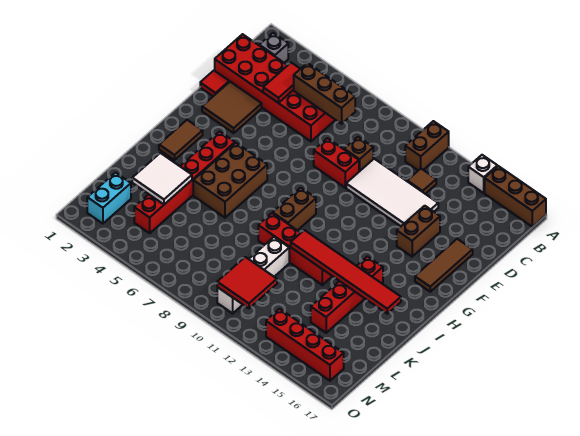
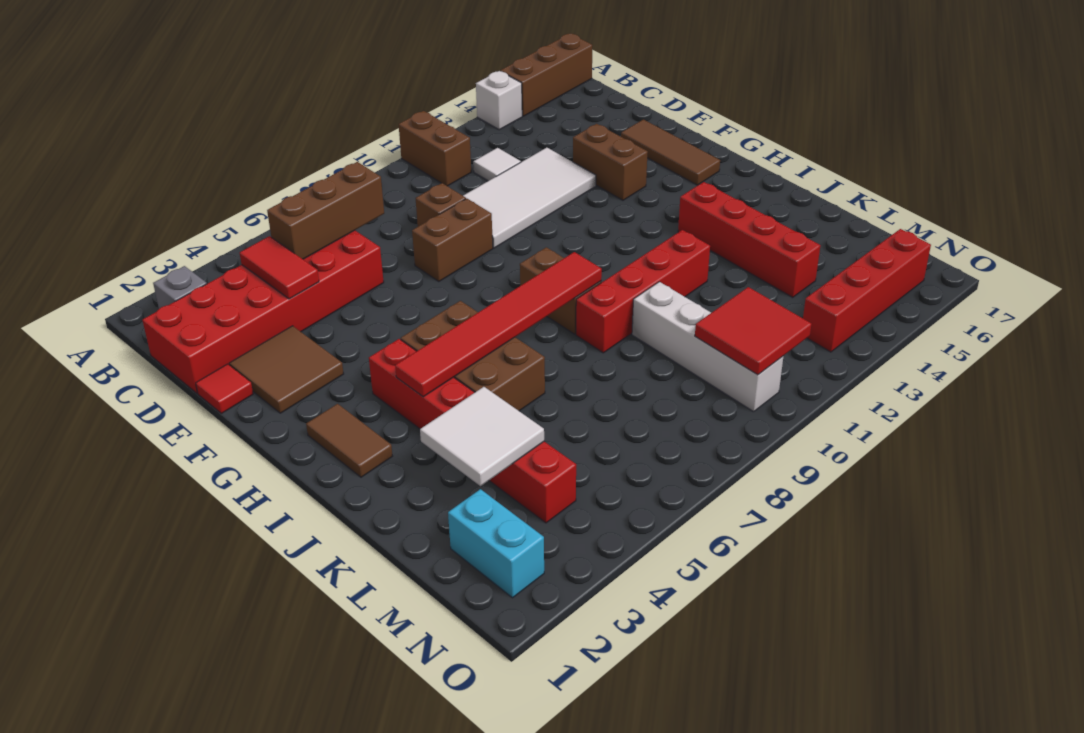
brown 1x1 tile [407,169,436,194] -> white 1x1 tile [473,148,521,181]
red 1x2 brick [314,138,359,188] -> brown 1x2 brick [412,199,493,282]
red 1x6 tile [291,230,401,314] -> red 1x6 tile moved to [395,252,602,397]

